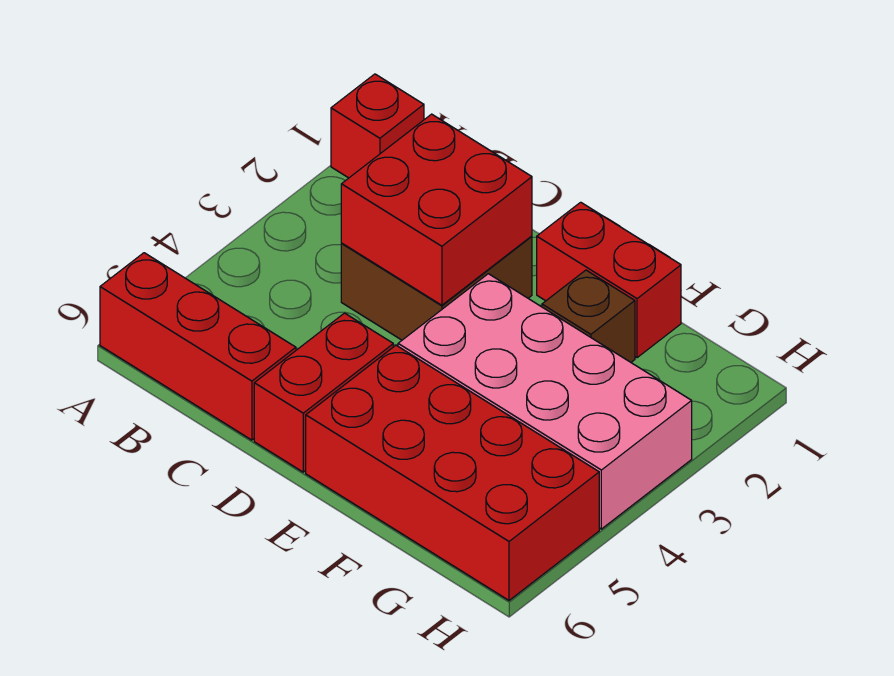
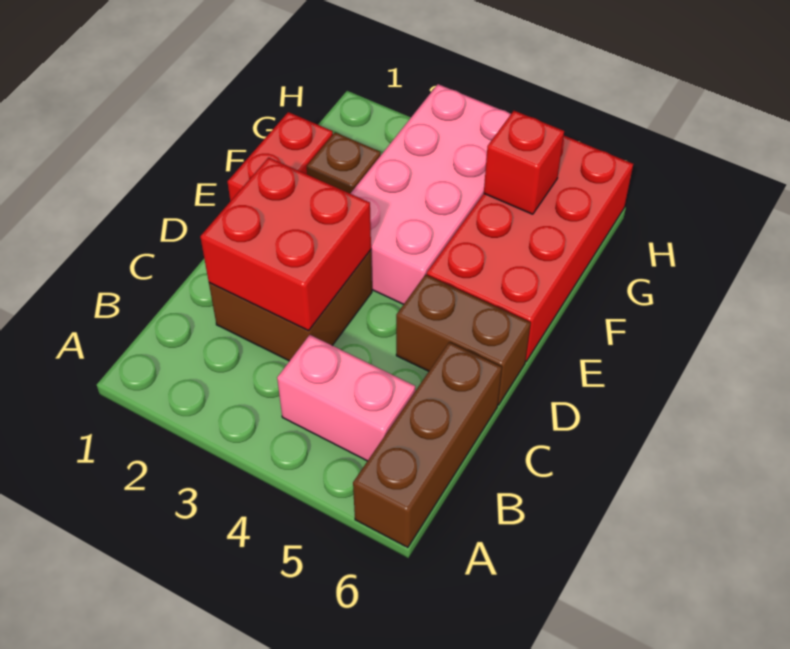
red 1x1 brick [331,74,424,178] -> red 1x1 brick moved to [484,111,564,214]
red 1x3 brick [100,253,296,440] -> brown 1x3 brick [353,342,502,547]
none -> pink 1x2 brick [277,335,415,461]
red 1x2 brick [254,313,393,472] -> brown 1x2 brick [396,275,531,405]

